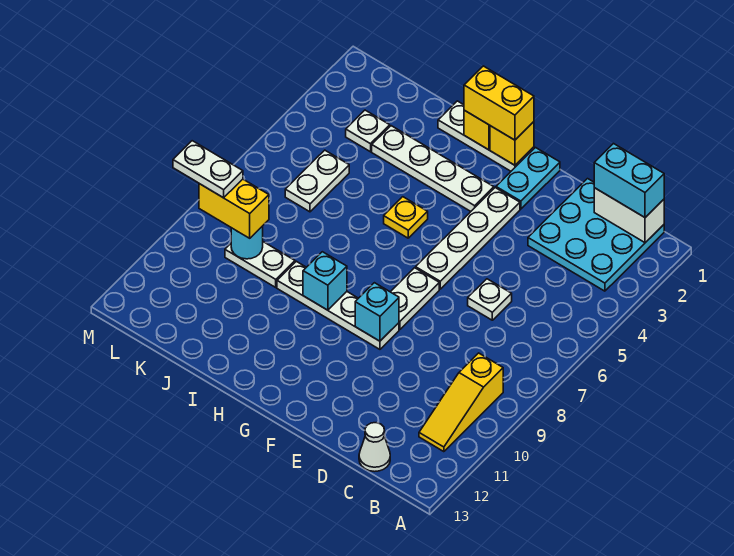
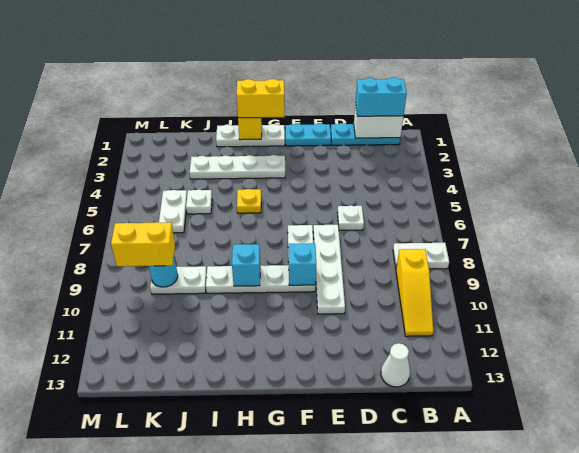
cyan 3x3 plate [528,179,664,291] -> cyan 1x3 plate [330,123,400,145]
cyan 1x2 plate [496,148,560,209] -> cyan 1x2 plate turned to [285,123,331,146]
white 1x4 plate [416,188,520,289] -> white 1x4 plate moved to [313,225,345,314]
yellow 1x1 brick [490,122,534,165] -> none
white 1x1 plate [346,110,390,152] -> white 1x1 plate moved to [186,189,212,214]
white 1x2 plate [173,141,243,198] -> white 1x2 plate moved to [393,243,449,269]

